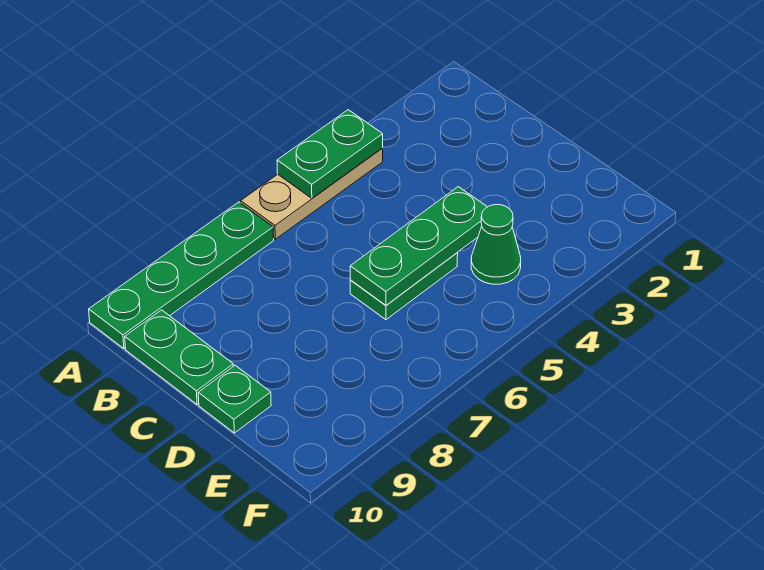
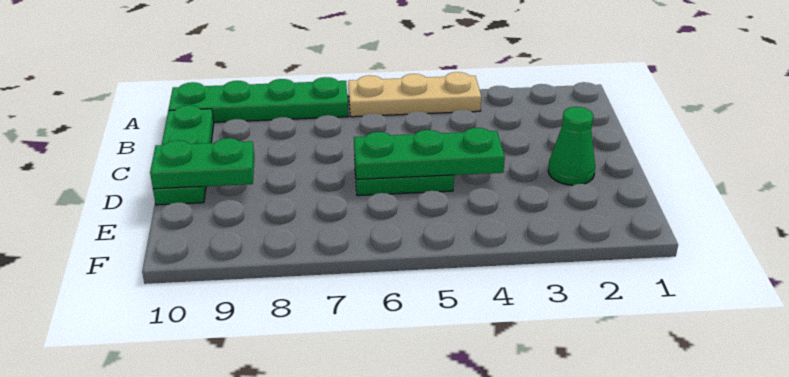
green 1x2 plate [277,110,383,198] -> green 1x2 plate moved to [150,138,254,189]
green 1x1 cone [471,205,521,284] -> green 1x1 cone moved to [548,107,595,185]

